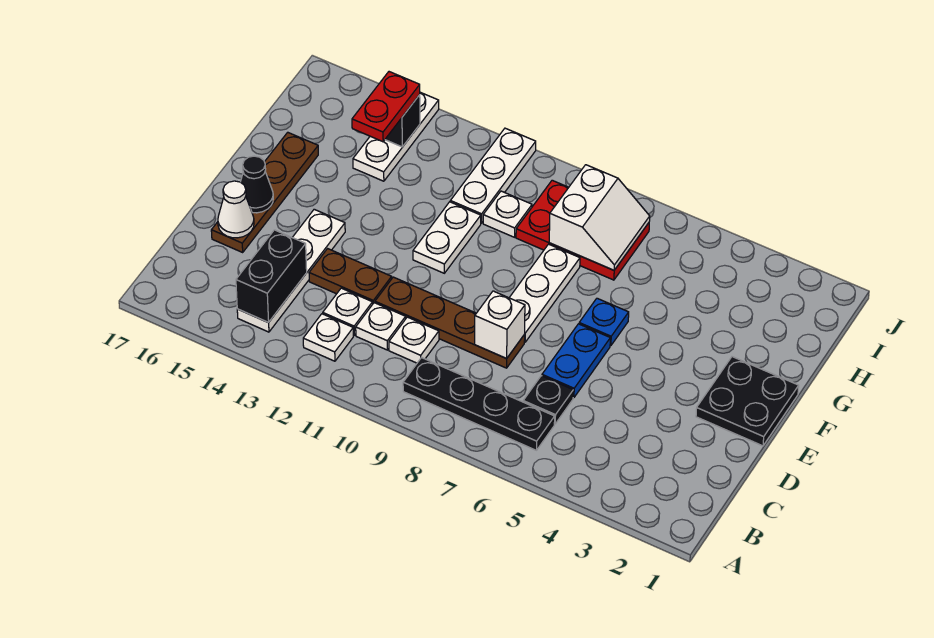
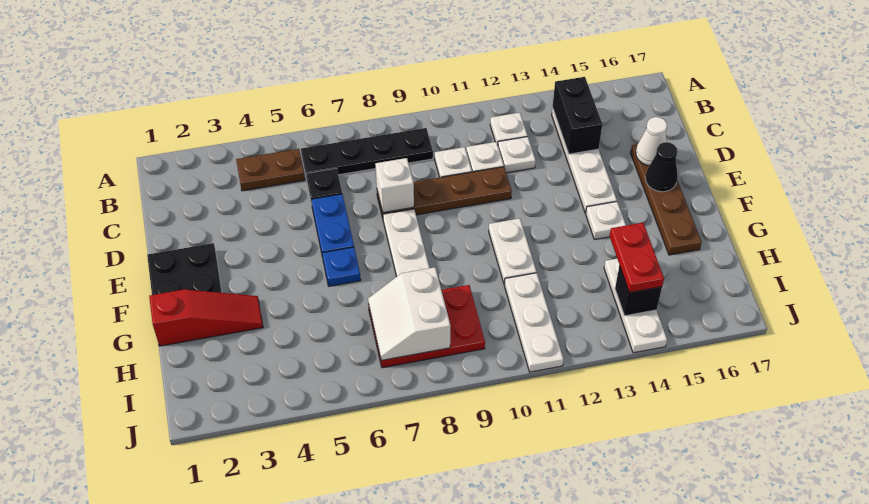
brown 1x2 plate [309,249,392,303] -> brown 1x2 plate moved to [236,149,305,191]
none -> red 1x3 slope [149,289,263,346]
white 1x1 plate [483,191,532,237] -> white 1x1 plate moved to [586,202,626,240]

